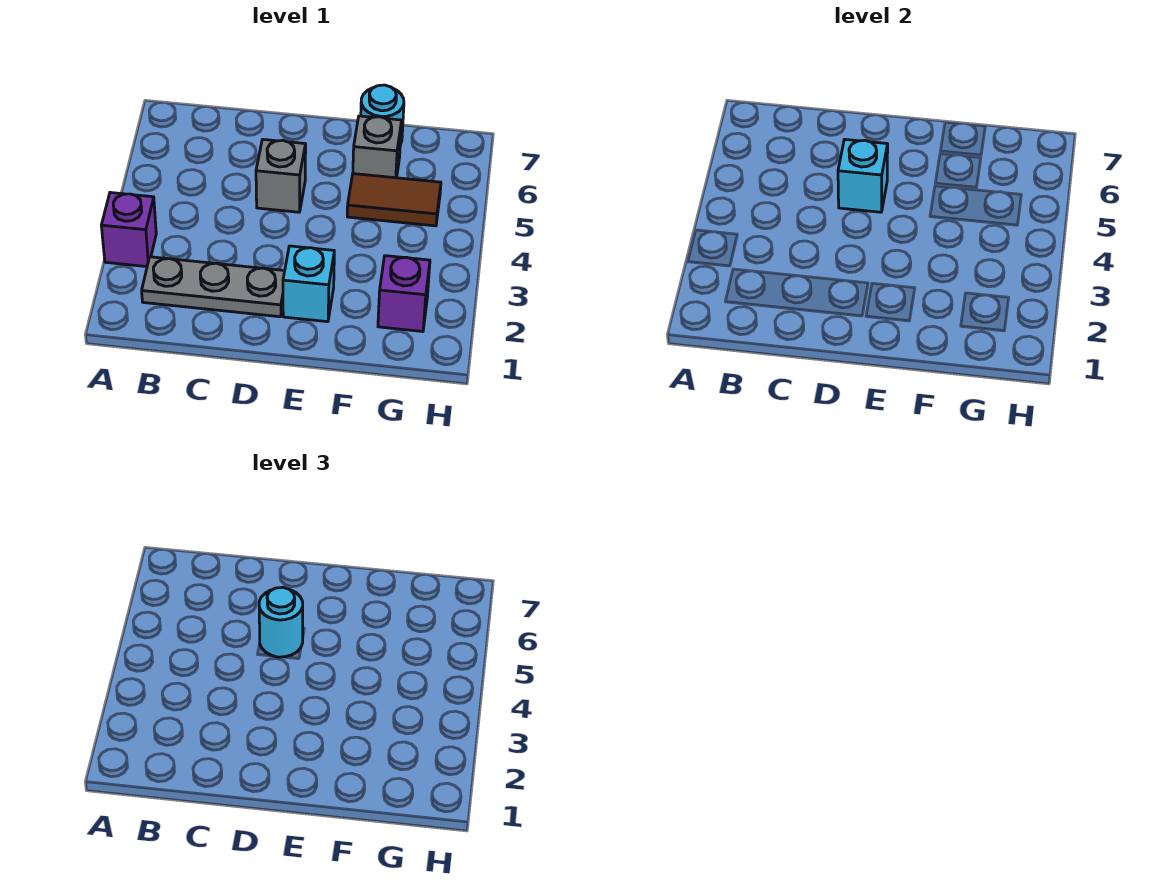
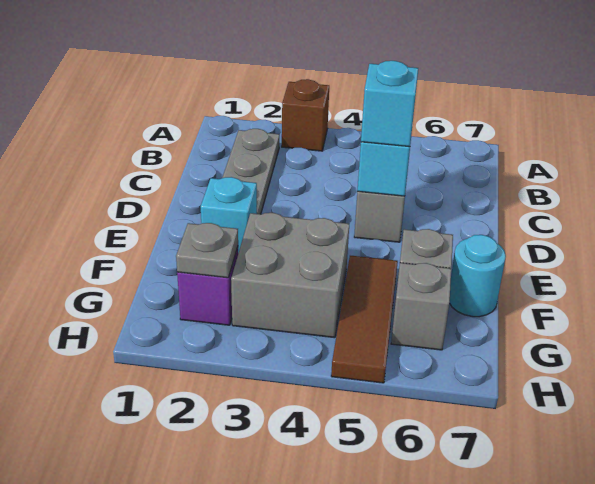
purple 1x1 brick [101,192,156,267] -> brown 1x1 brick [282,79,329,151]
cyan 1x1 round brick [259,587,303,657] -> cyan 1x1 brick [361,61,418,147]
none -> grey 2x2 brick [231,213,349,338]
brown 1x2 tile [347,174,441,226] -> brown 1x3 tile [331,256,398,383]
none -> grey 1x1 plate [176,223,238,278]
none -> grey 1x1 brick [391,263,451,350]

